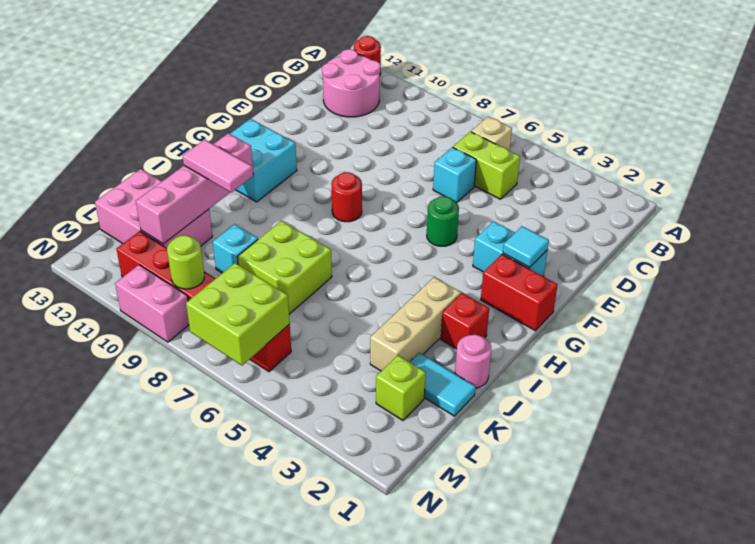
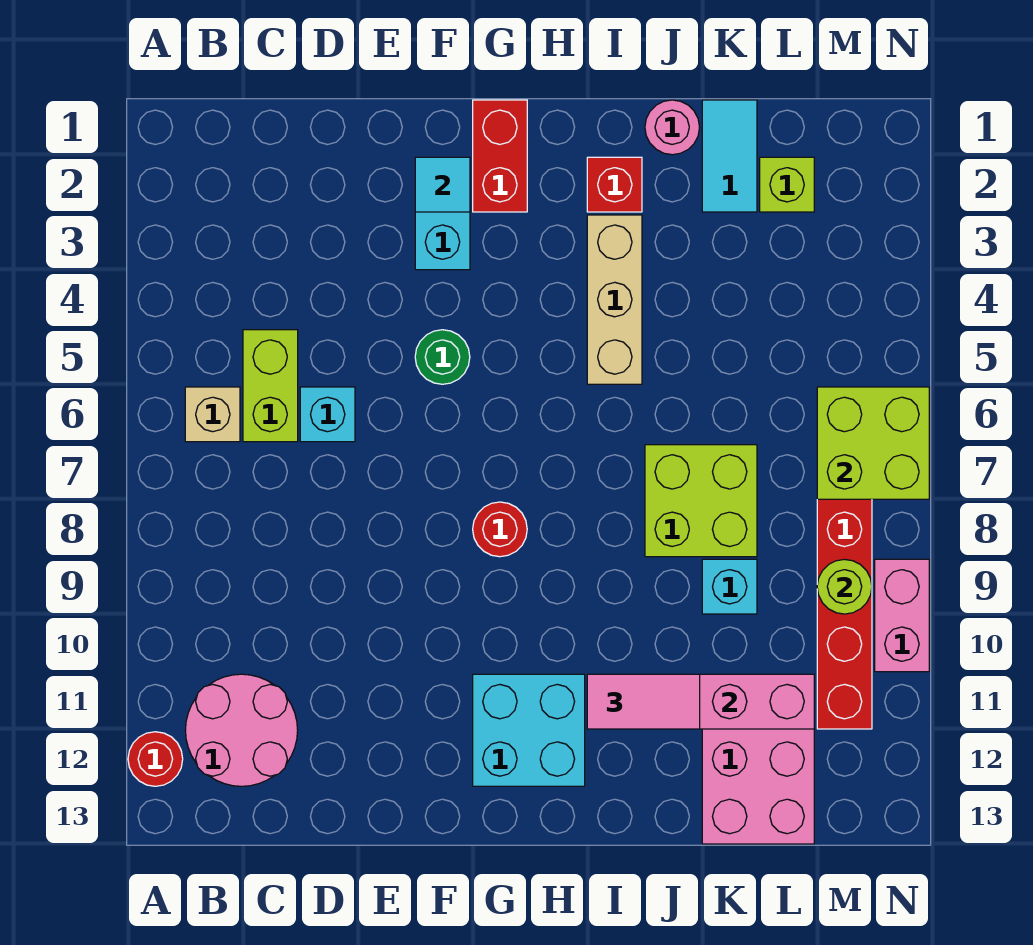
tan 1x3 brick [370,277,461,371] -> tan 1x3 brick turned to [587,215,642,384]
pink 1x2 tile [183,140,253,192] -> pink 1x2 tile turned to [587,674,700,729]

